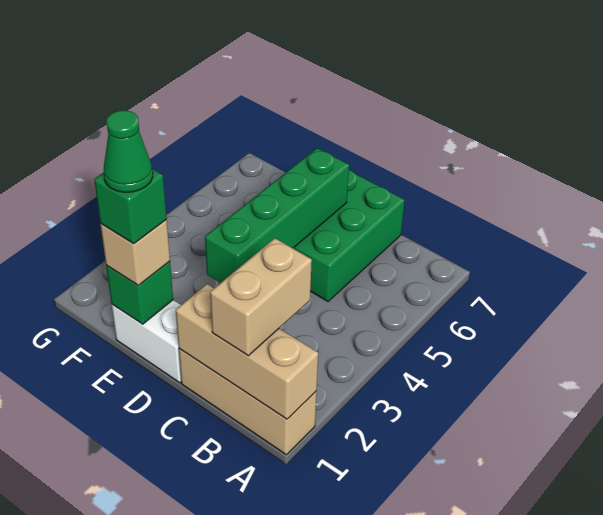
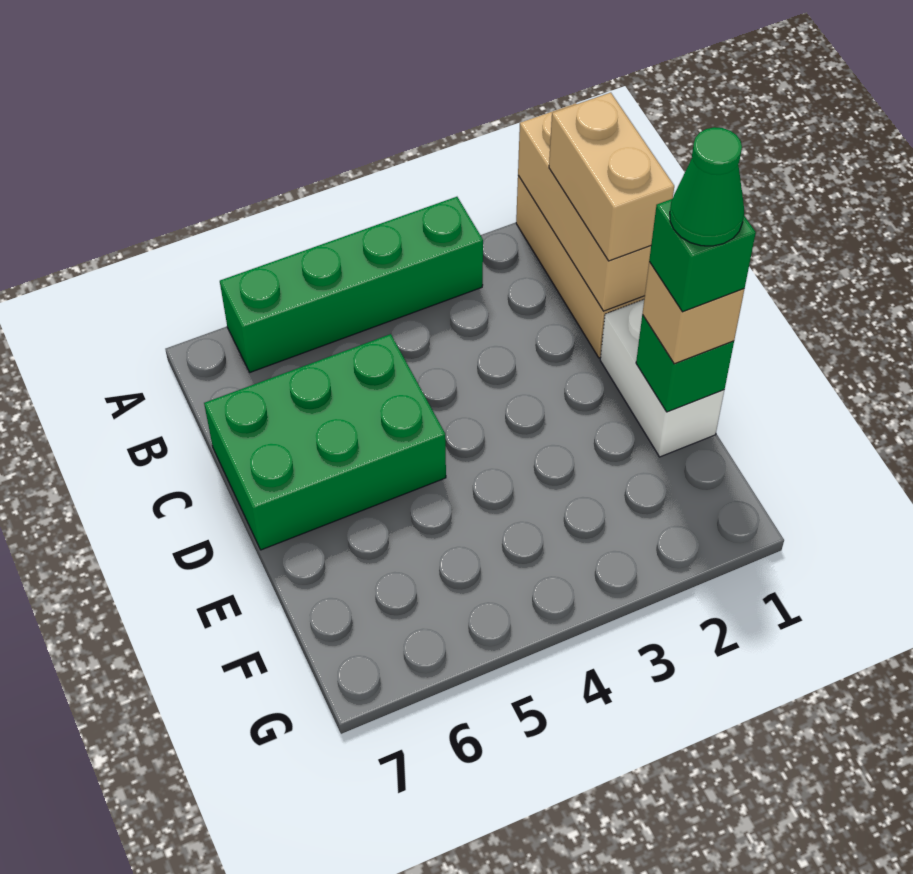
tan 1x2 brick [210,238,312,356] -> tan 1x2 brick turned to [549,93,674,261]
green 1x4 brick [205,148,349,283] -> green 1x4 brick moved to [220,197,483,372]

